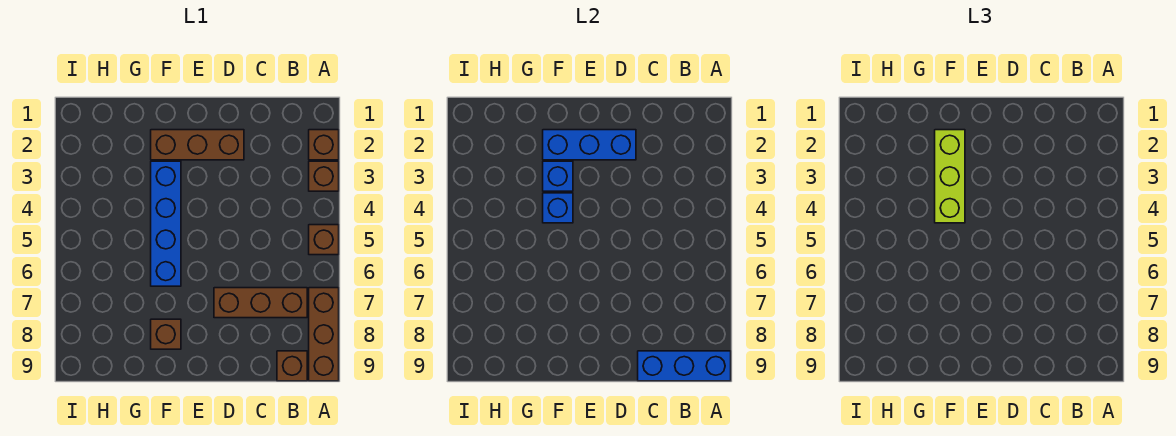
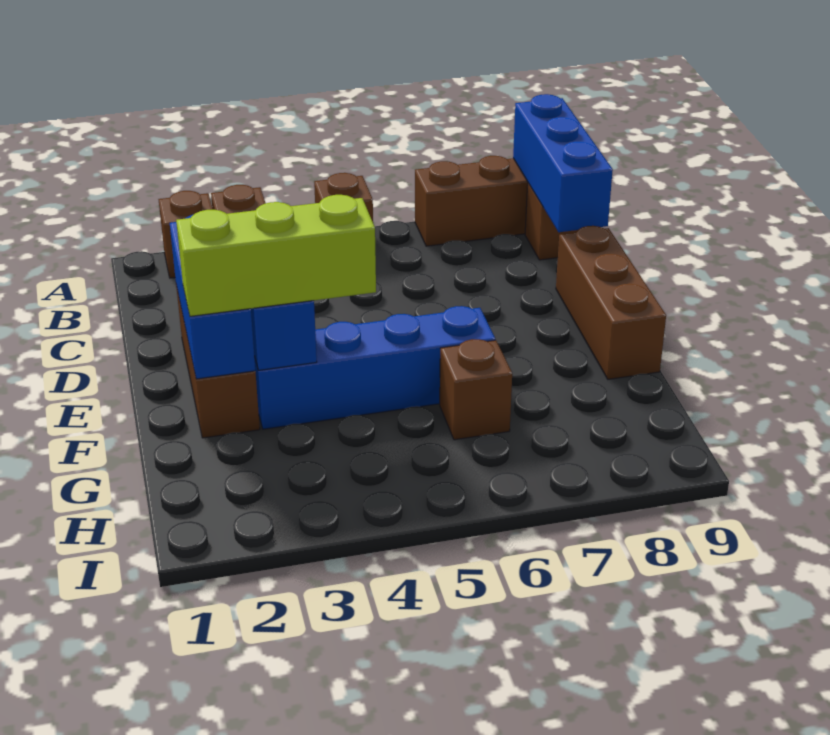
brown 1x3 brick [214,288,307,318] -> brown 1x3 brick moved to [556,226,666,379]
blue 1x1 brick [543,193,573,223] -> none
brown 1x1 brick [151,319,181,349] -> brown 1x1 brick moved to [440,339,512,440]

